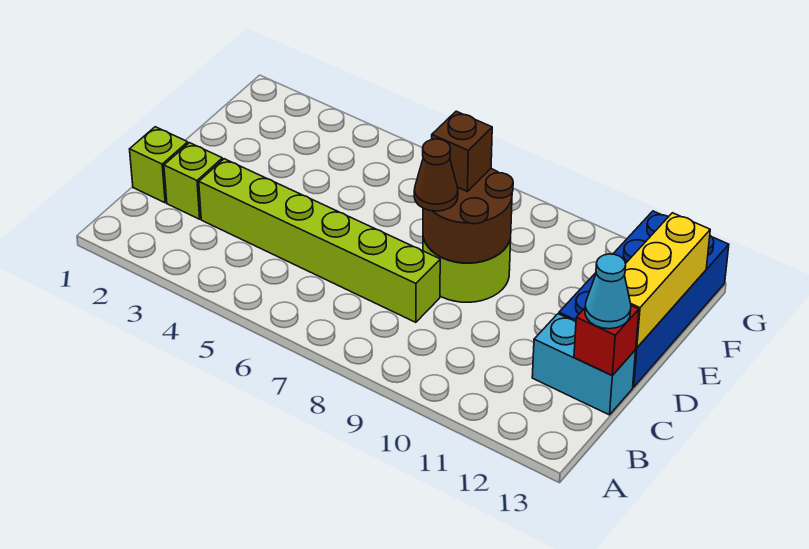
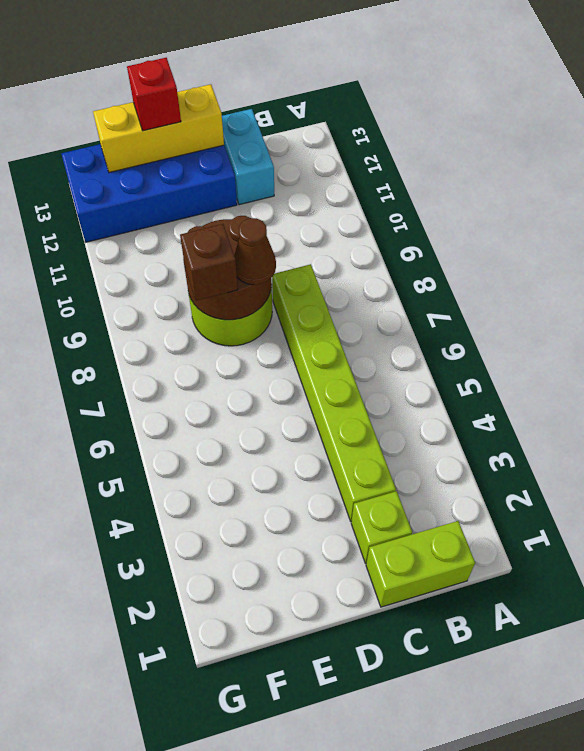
lime 1x1 brick [130,127,188,203] -> lime 1x2 brick [366,521,475,607]
red 1x1 brick [574,306,639,375] -> red 1x1 brick moved to [127,58,181,131]
cyan 1x1 cone [585,254,631,329] -> none

